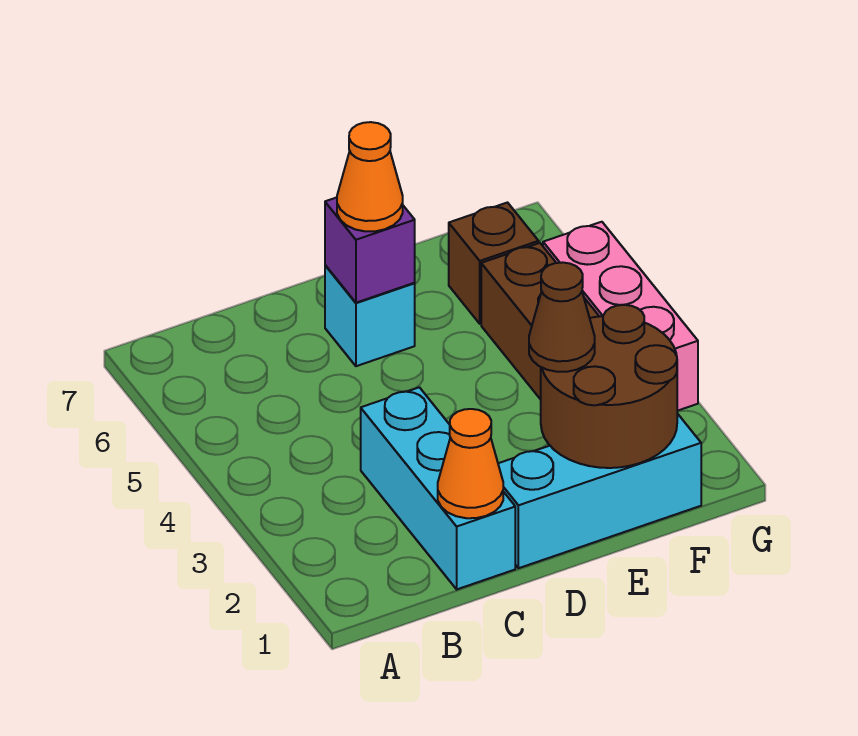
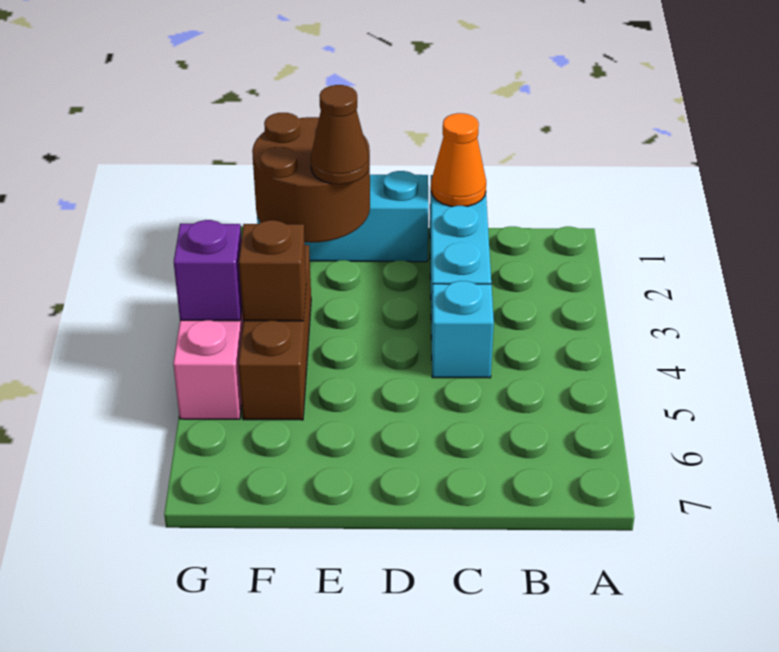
cyan 1x1 brick [325,265,415,366] -> cyan 1x1 brick moved to [431,281,494,378]
purple 1x1 brick [325,197,415,303] -> purple 1x1 brick moved to [174,220,242,321]
orange 1x1 cone [337,122,403,231] -> none
brown 1x1 brick [449,203,539,324] -> brown 1x1 brick moved to [239,220,306,321]

